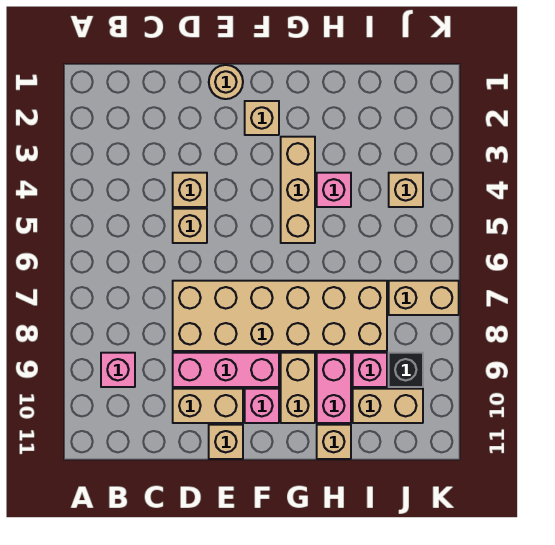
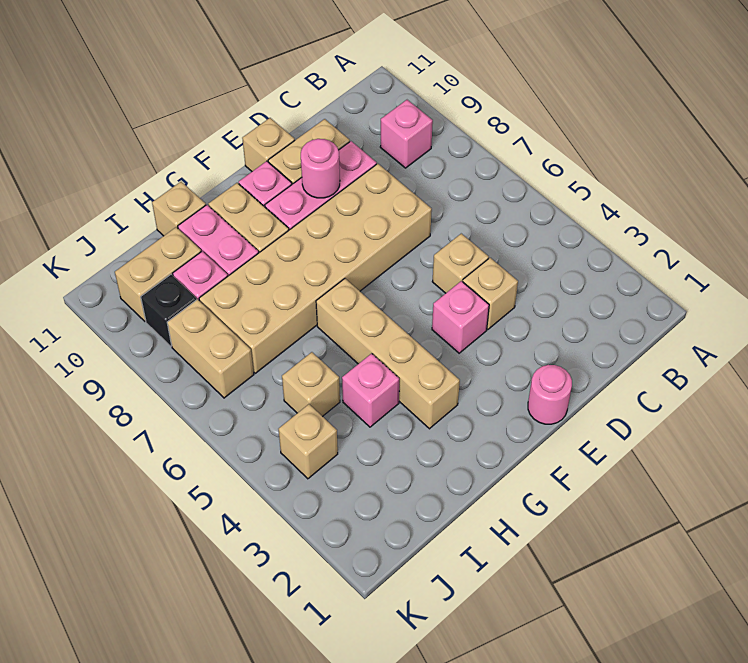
tan 1x1 round brick [209,65,243,99] -> pink 1x1 round brick [528,365,572,424]
none -> pink 1x1 brick [432,281,489,353]
none -> pink 1x1 round brick [301,139,340,198]
tan 1x1 brick [245,101,279,135] -> tan 1x1 brick moved to [282,352,340,417]
tan 1x3 brick [281,137,315,243] -> tan 1x4 brick [316,279,460,429]
tan 1x2 brick [389,281,459,315] -> tan 1x2 brick turned to [167,299,254,398]

